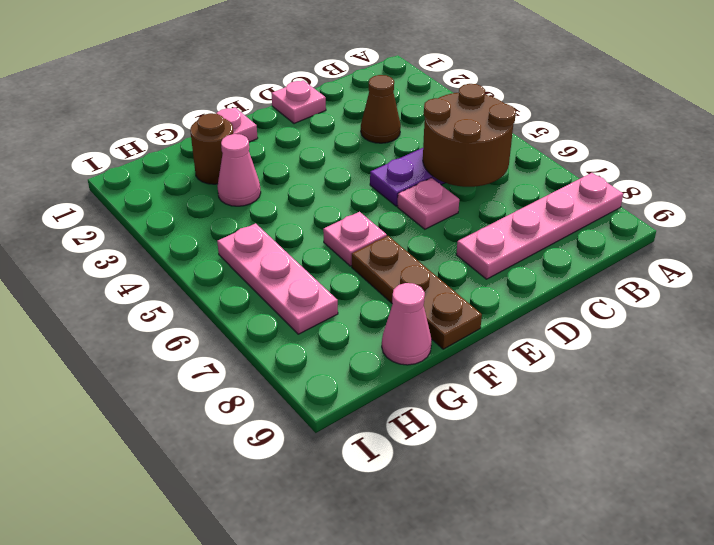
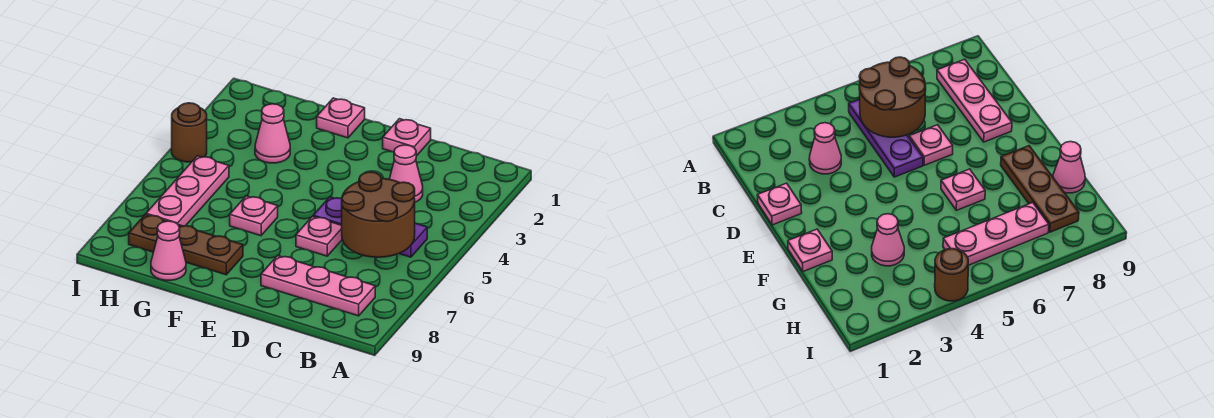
pink 1x4 plate [456,173,623,279] -> pink 1x3 plate [261,256,375,316]
brown 1x1 cone [361,75,401,143] -> pink 1x1 cone [390,145,423,202]
brown 1x3 plate [352,236,482,349] -> brown 1x3 plate turned to [129,214,243,275]
brown 1x1 round brick [190,113,233,184] -> brown 1x1 round brick moved to [172,103,207,162]

